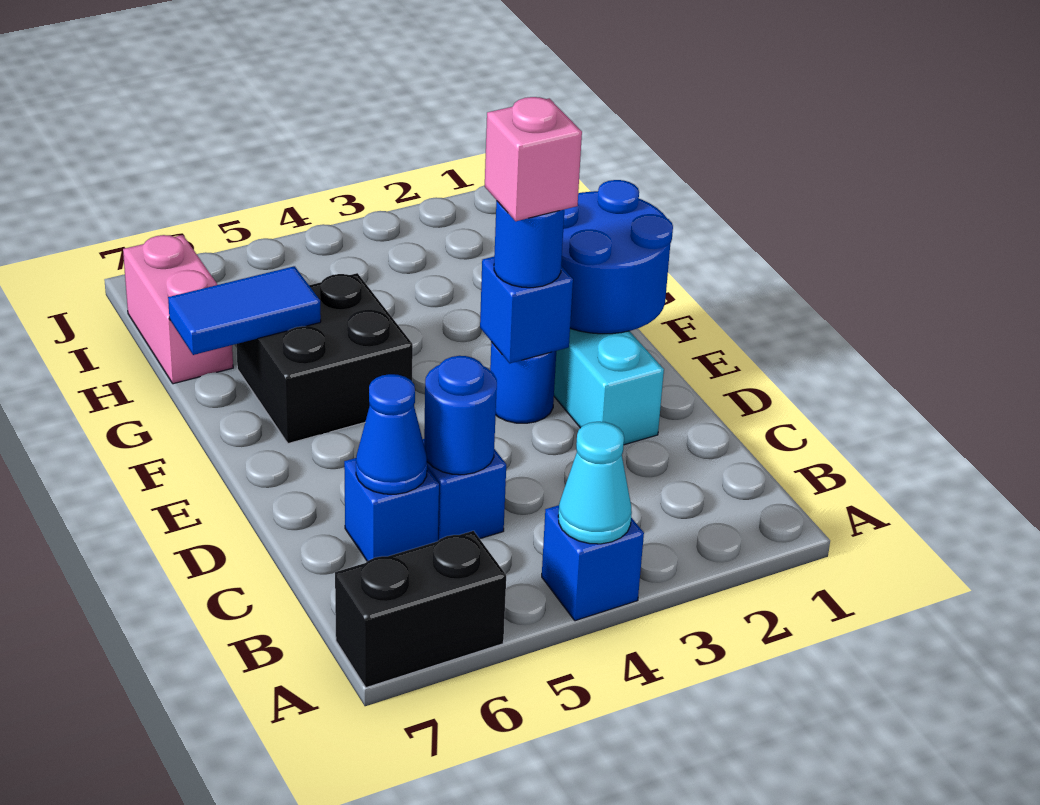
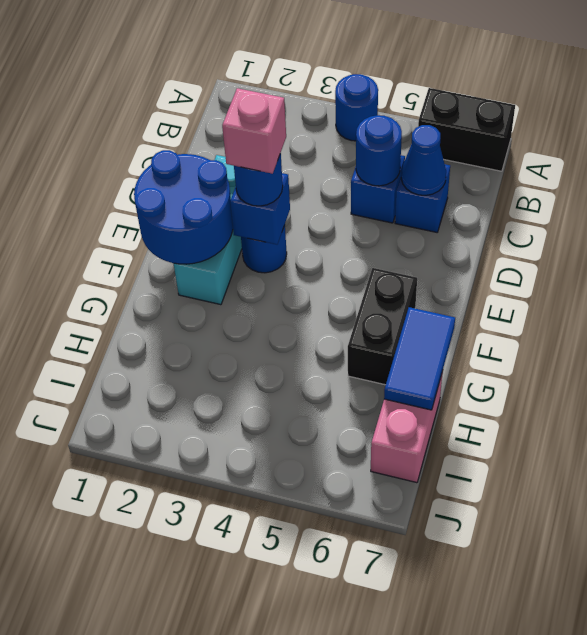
blue 1x1 brick [542,505,644,621] -> blue 1x1 round brick [335,74,378,141]
cyan 1x1 cone [558,422,632,544] -> none
black 2x2 brick [236,273,413,444] -> black 1x2 brick [348,268,417,385]
blue 1x2 tile [168,266,321,355] -> blue 1x2 tile turned to [384,307,455,410]

